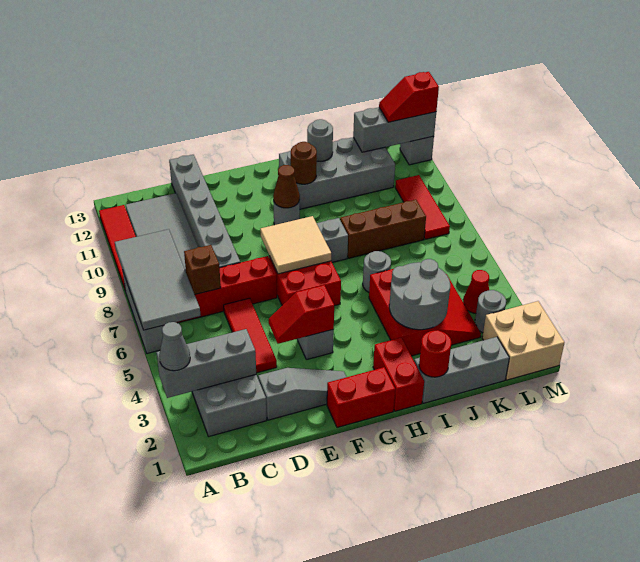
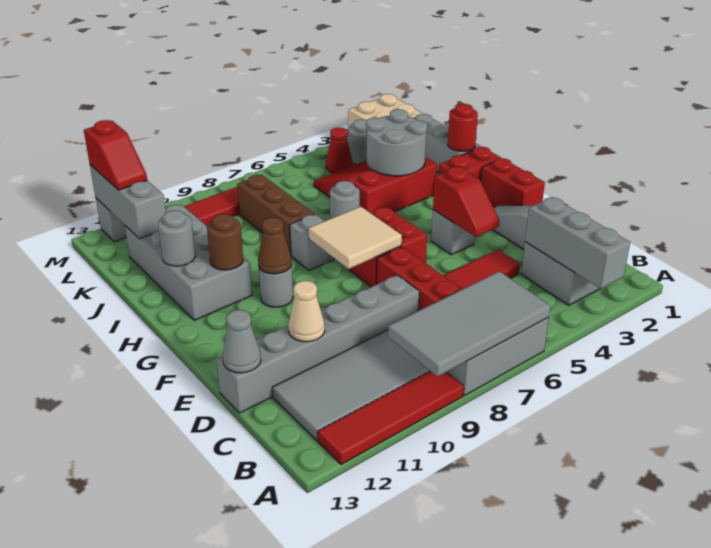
grey 1x1 cone [159,322,190,371] -> grey 1x1 cone moved to [223,310,261,373]
brown 1x1 brick [184,245,221,294] -> none
none -> tan 1x1 cone [288,281,325,342]

